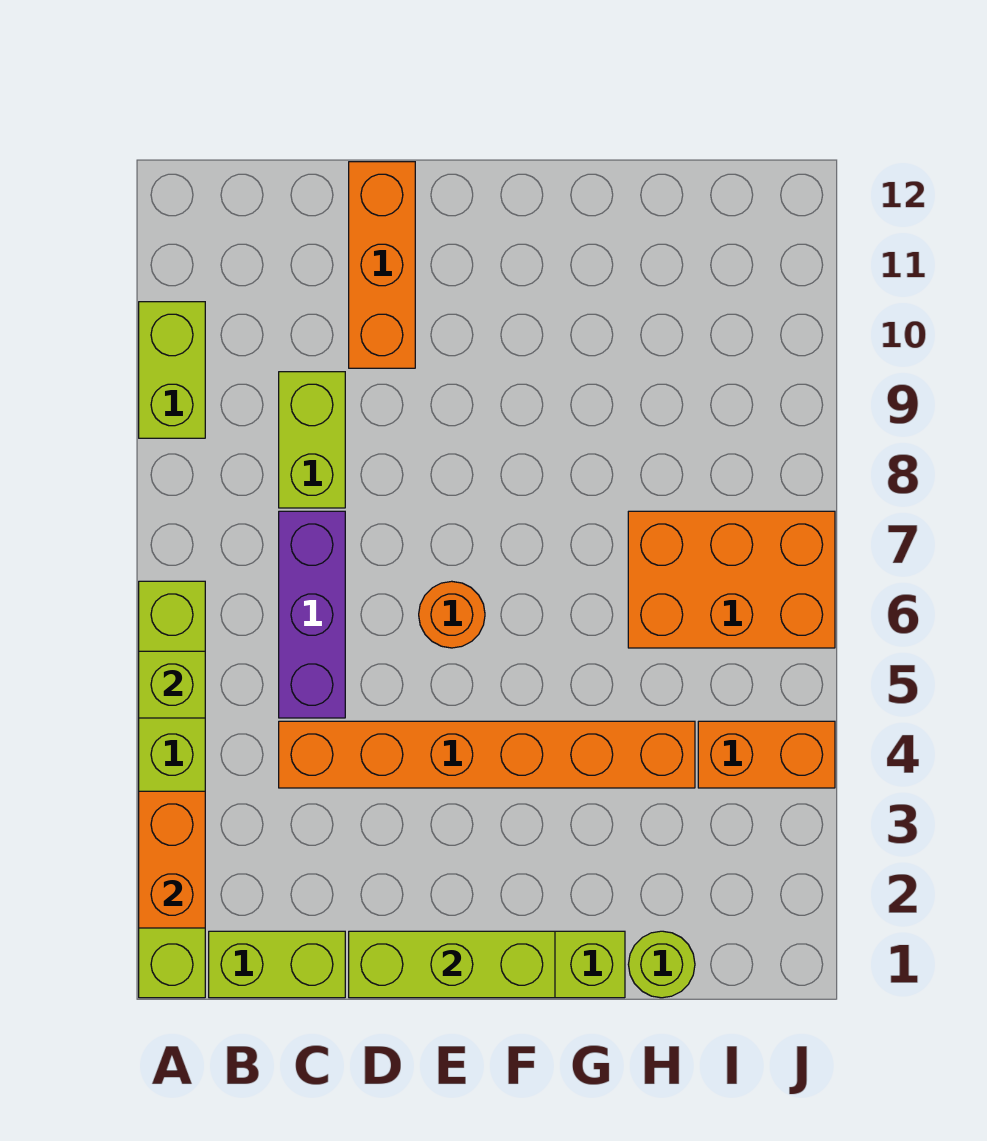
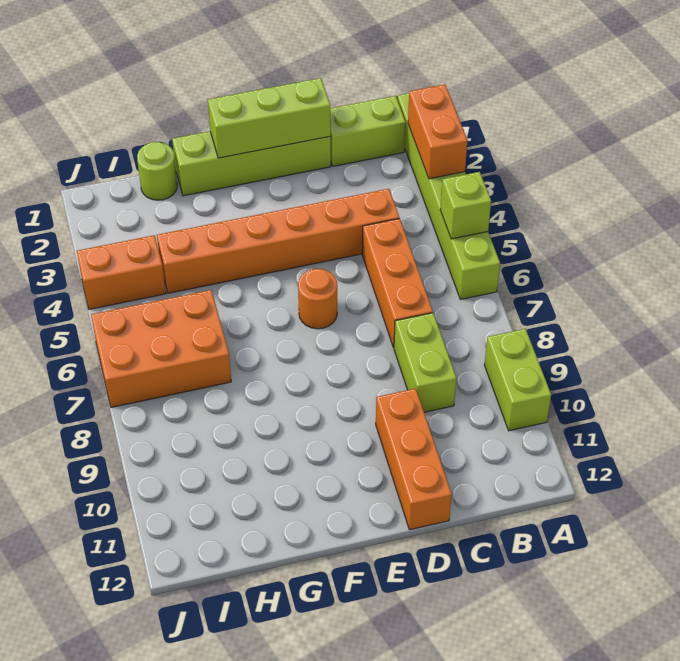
purple 1x3 brick [279,511,345,718] -> orange 1x3 brick [362,218,433,348]

